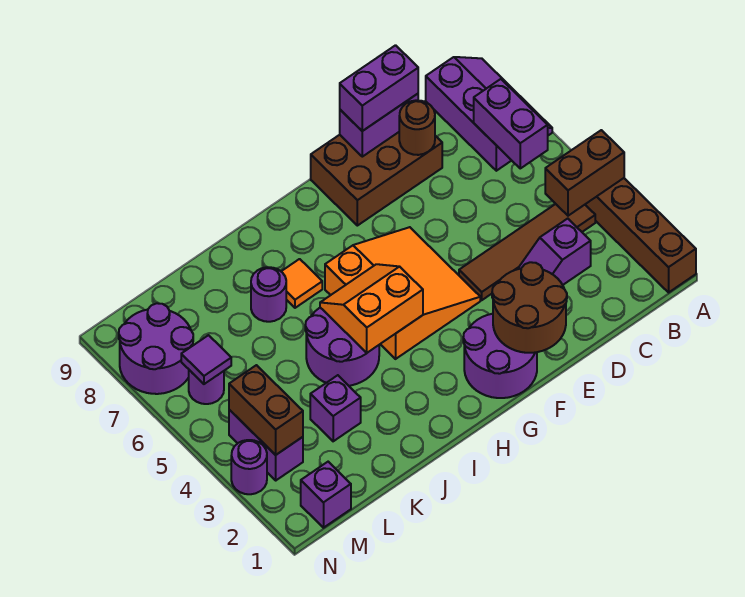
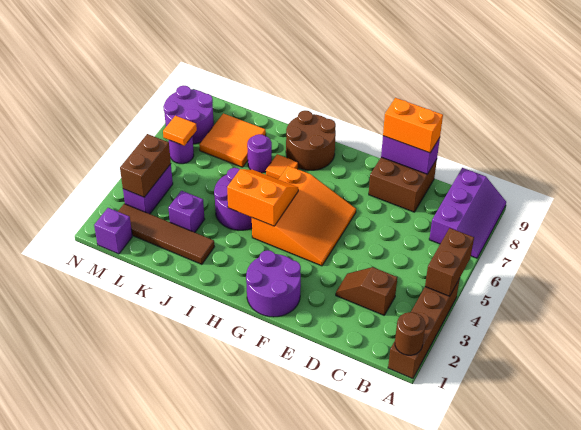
brown 1x2 brick [545,130,624,216] -> brown 1x2 brick turned to [425,228,474,296]
brown 1x4 tile [459,204,595,300] -> brown 1x4 tile moved to [118,204,214,264]
purple 1x2 brick [474,79,548,168] -> none
purple 1x2 slope [518,219,591,285] -> brown 1x2 slope [336,267,397,315]
brown 2x3 brick [311,132,442,226] -> brown 2x2 brick [369,157,437,212]
brown 1x1 round brick [399,100,435,155] -> brown 1x1 round brick moved to [395,312,425,355]
purple 1x2 brick [340,45,418,131] -> orange 1x2 brick [383,98,443,153]
brown 2x2 round brick [492,262,567,353] -> brown 2x2 round brick moved to [286,111,336,170]
none -> orange 2x2 tile [199,113,266,167]
purple 1x1 tile [181,335,231,384] -> orange 1x1 tile [163,116,197,146]
purple 1x1 round brick [231,440,267,494] -> none

